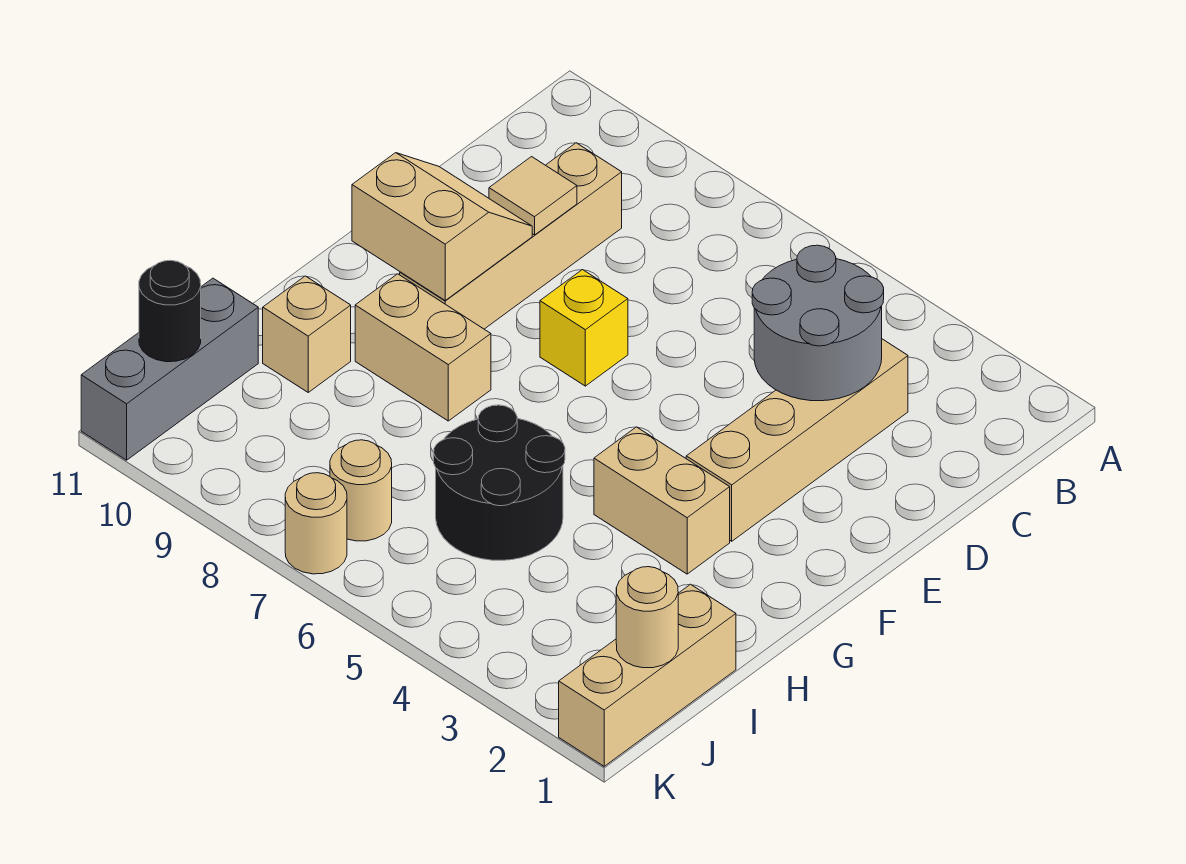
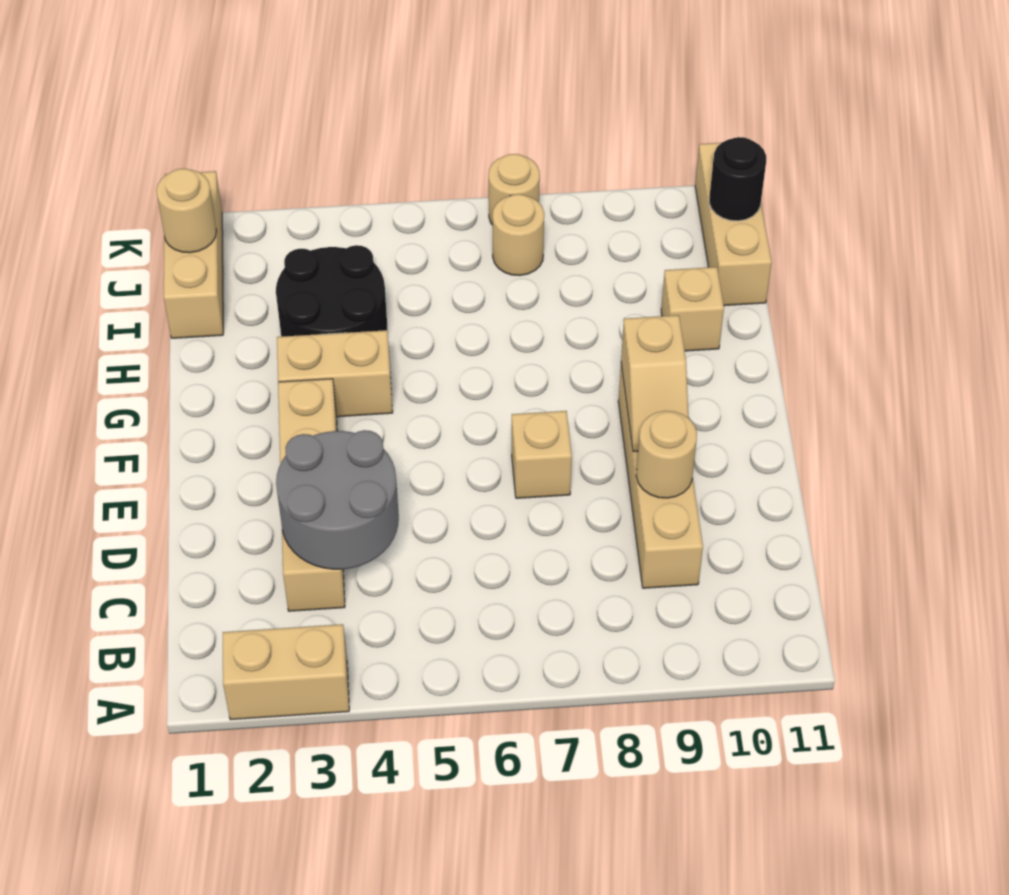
tan 1x1 tile [489,157,577,235] -> tan 1x1 round brick [636,411,697,498]
yellow 1x1 brick [540,270,628,386] -> tan 1x1 brick [512,411,572,498]
tan 2x2 slope [352,153,532,300] -> tan 1x2 slope [621,315,688,451]
tan 1x2 brick [355,274,491,421] -> tan 1x2 brick moved to [223,624,349,720]
black 2x2 round brick [434,405,565,560] -> black 2x2 round brick moved to [276,245,387,337]
grey 1x3 brick [81,278,258,460] -> tan 1x3 brick [695,143,772,306]

